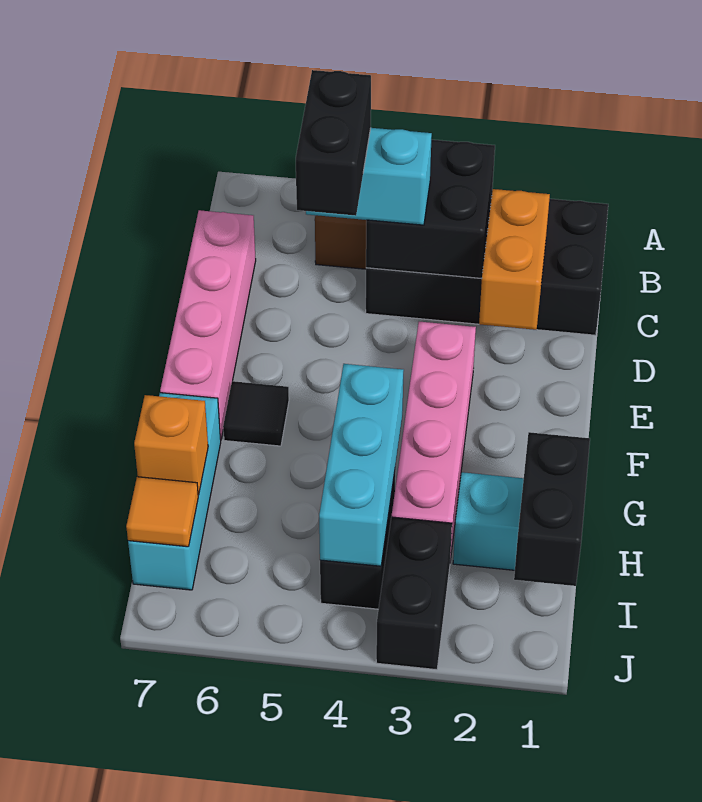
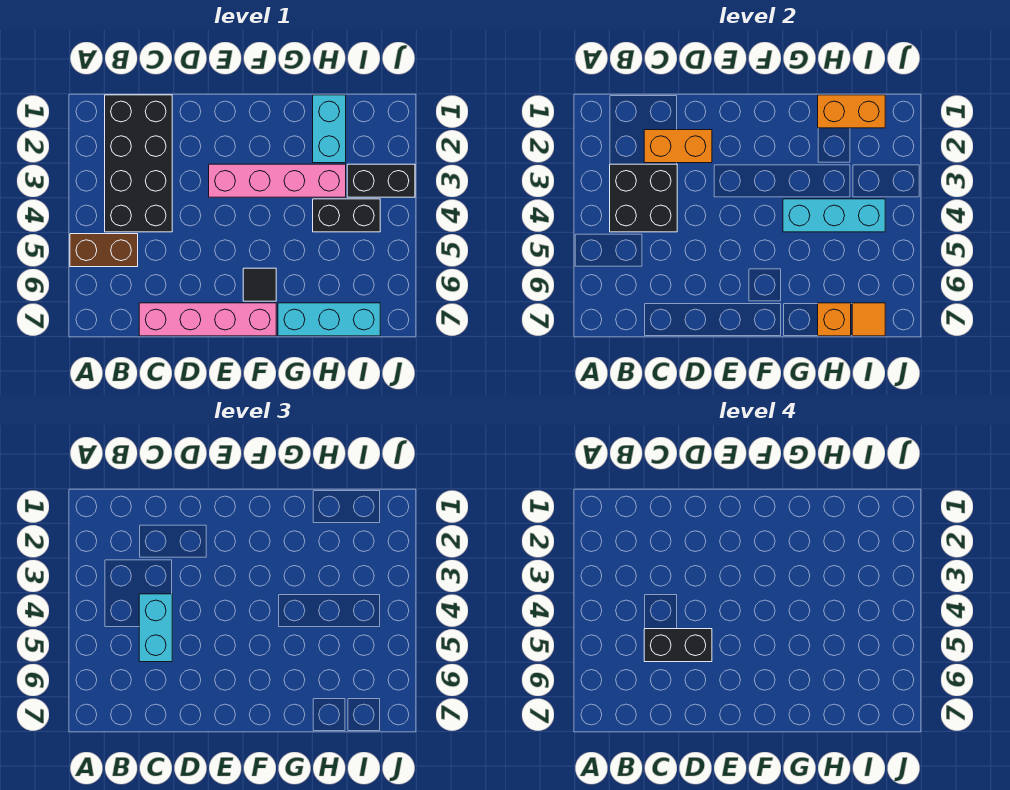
black 1x2 brick [514,432,590,586] -> orange 1x2 brick [818,95,885,128]

